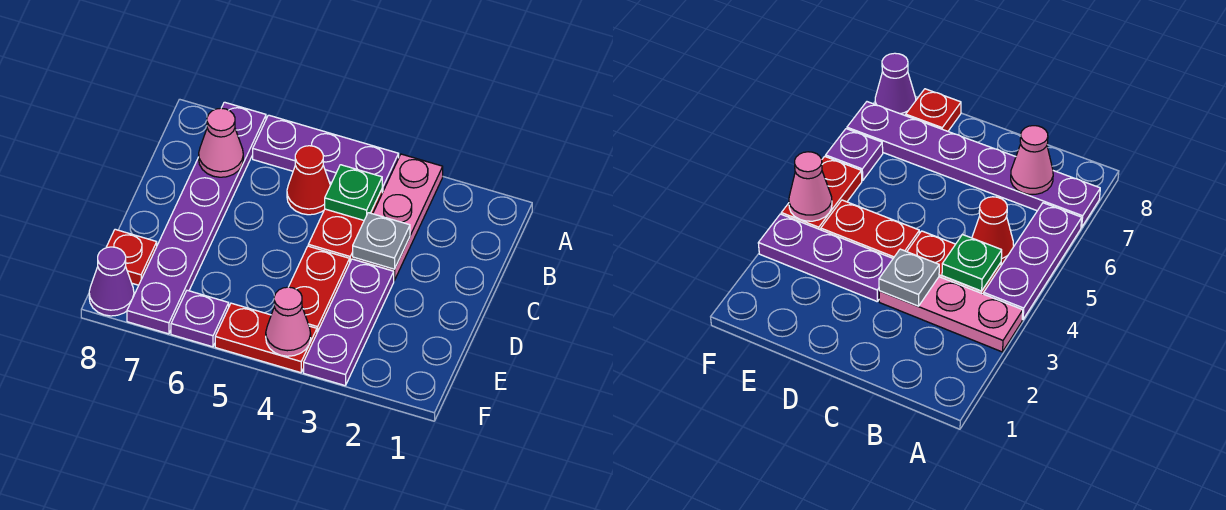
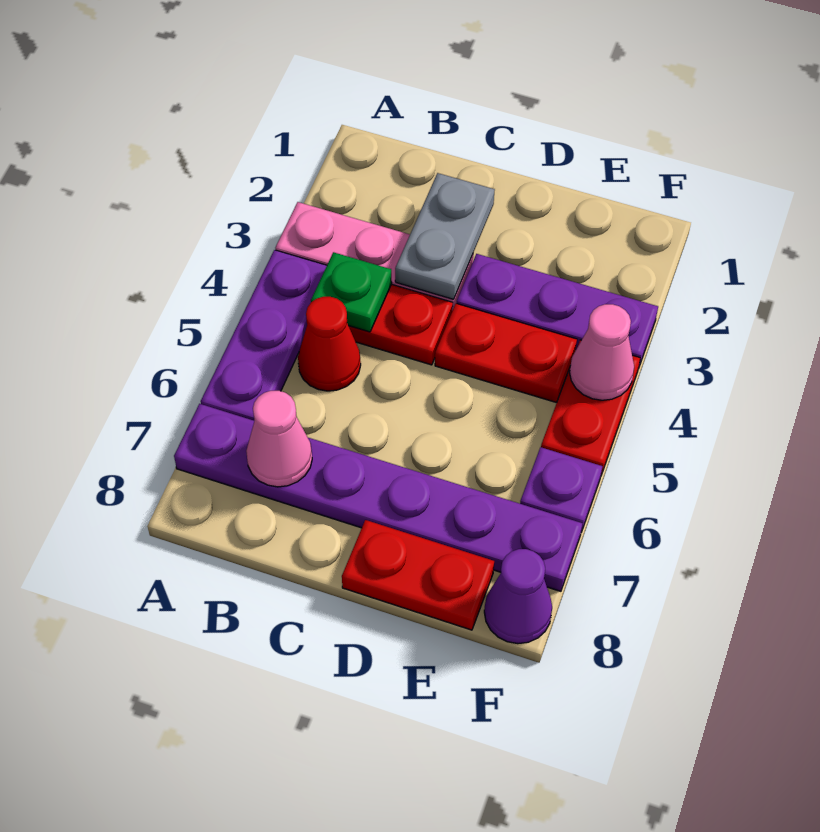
grey 1x1 plate [353,213,410,269] -> grey 1x2 plate [395,173,495,299]
red 1x1 plate [106,229,157,285] -> red 1x2 plate [342,520,494,630]

